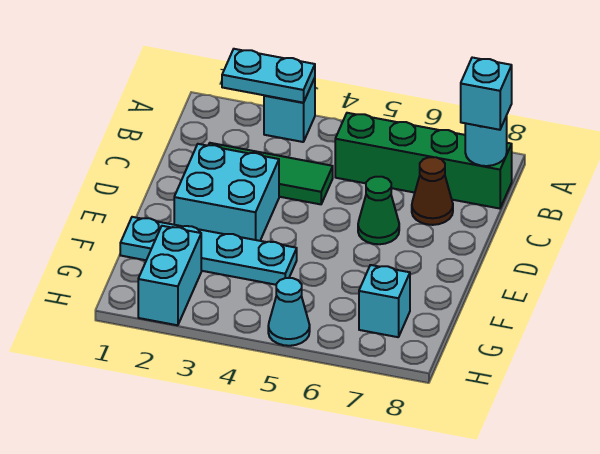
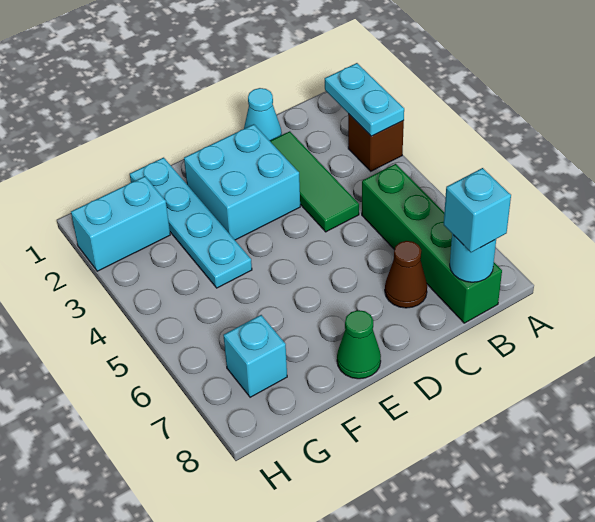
cyan 1x1 brick [264,78,315,142] -> brown 1x1 brick [348,114,404,171]
green 1x1 cone [358,177,399,244] -> green 1x1 cone moved to [337,310,381,379]
cyan 1x1 cone [268,278,310,346] -> cyan 1x1 cone moved to [244,88,282,141]

